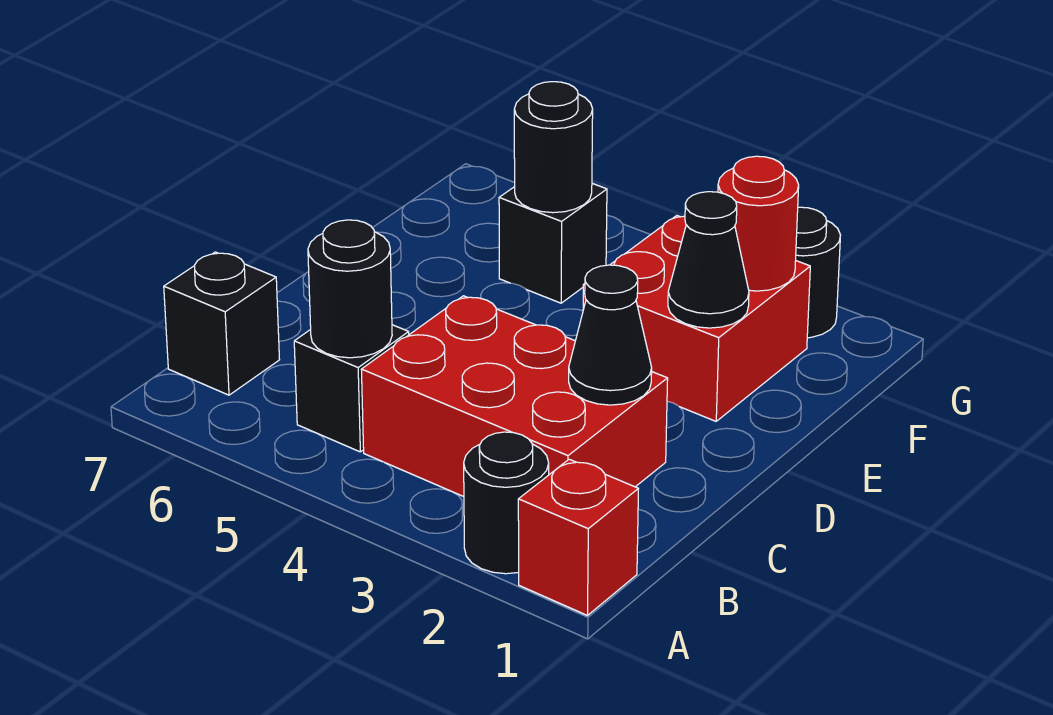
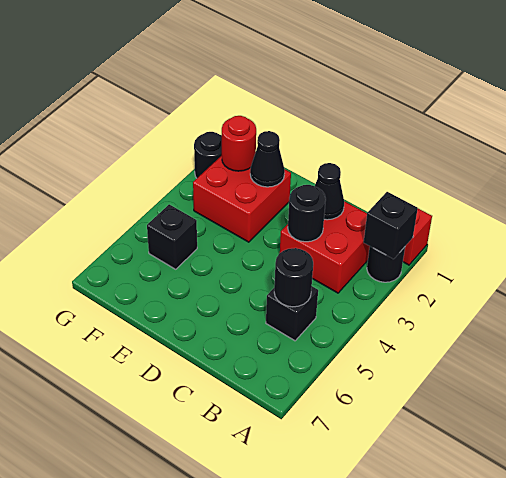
red 2x3 brick [361,296,668,497] -> red 2x2 brick [280,201,370,293]
black 1x1 brick [164,252,280,395] -> black 1x1 brick moved to [364,192,418,259]
black 1x1 round brick [514,82,593,213] -> black 1x1 round brick moved to [288,185,326,242]

